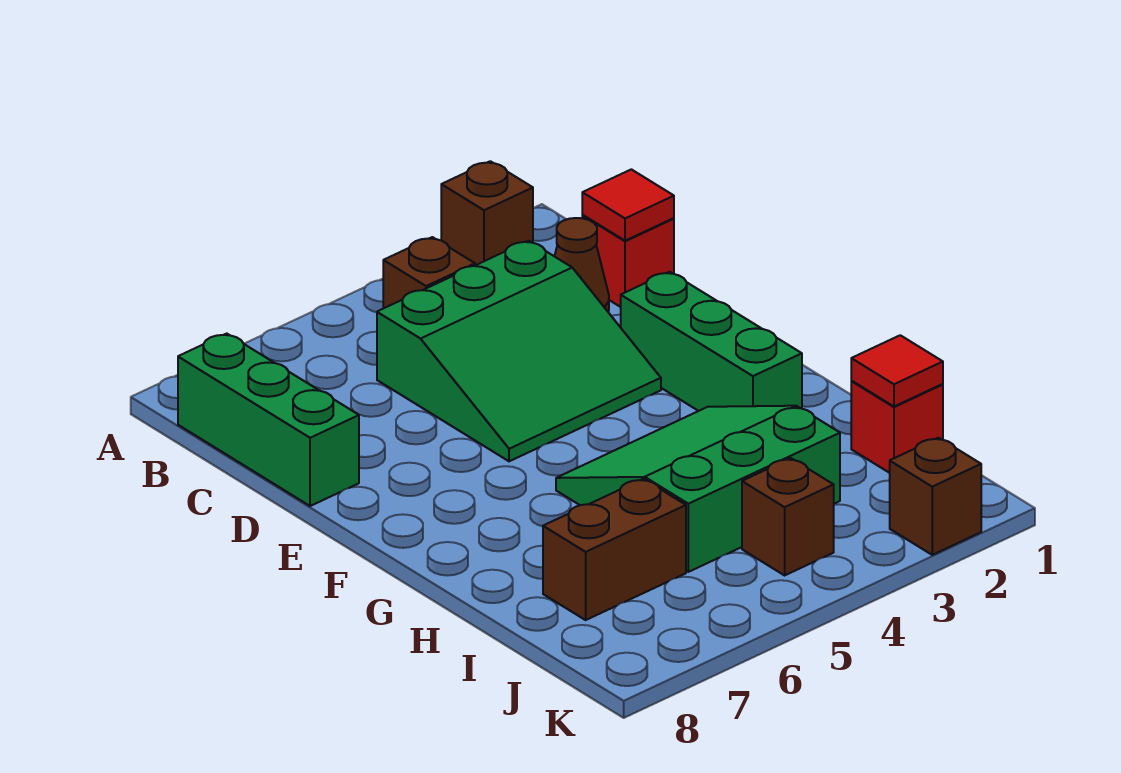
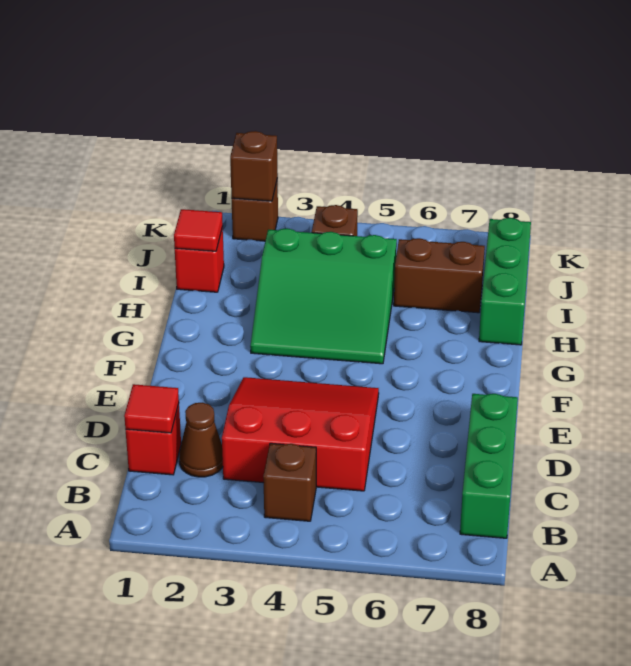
brown 1x1 brick [441,161,533,265] -> brown 1x1 brick moved to [230,131,278,201]
green 3x3 slope [377,241,661,461] -> red 3x3 slope [222,377,379,491]
green 1x3 brick [621,272,802,411] -> green 1x3 brick moved to [479,218,531,345]

